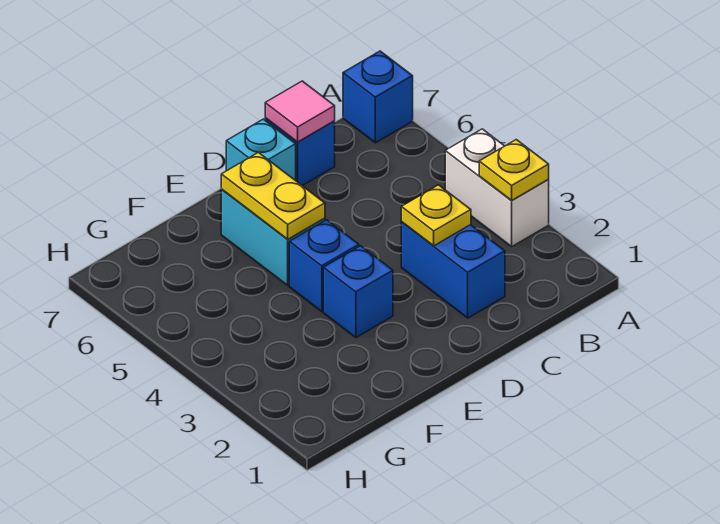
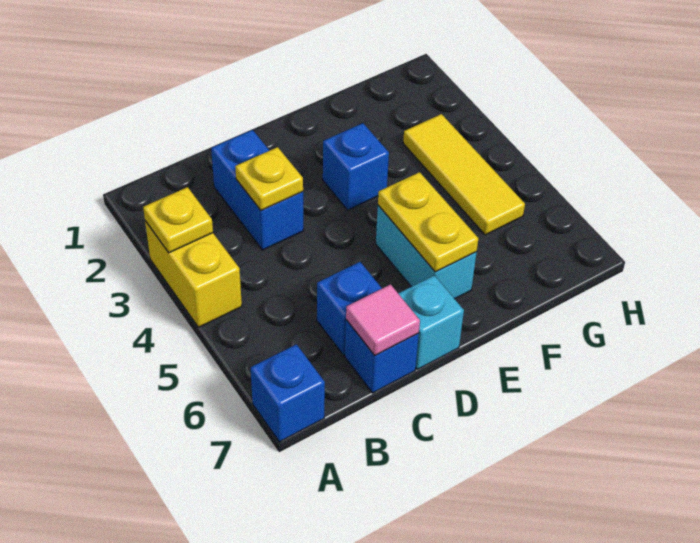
white 1x2 brick [445,129,549,247] -> yellow 1x2 brick [145,221,242,327]
blue 1x1 brick [289,220,359,312] -> blue 1x1 brick moved to [317,262,382,355]
none -> yellow 1x3 tile [403,114,525,235]

